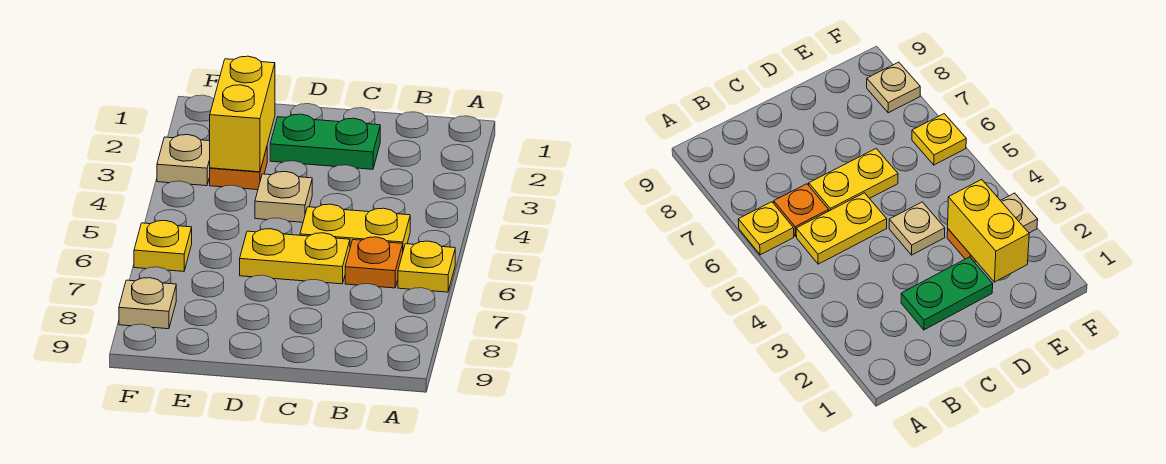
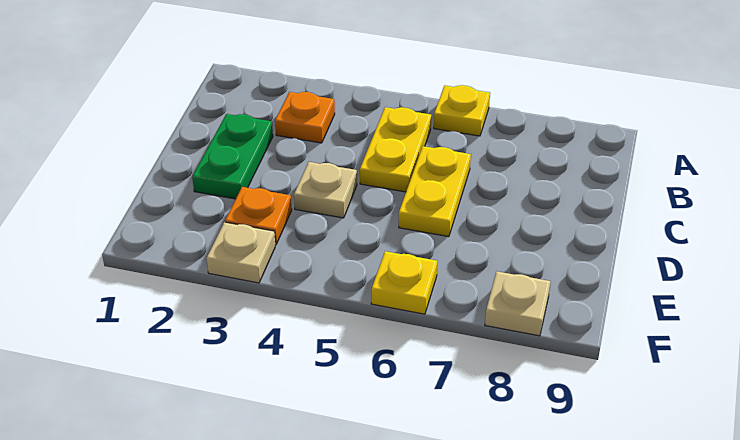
orange 1x1 plate [345,237,403,288] -> orange 1x1 plate moved to [275,92,335,143]
yellow 1x2 brick [209,56,275,172] -> none

